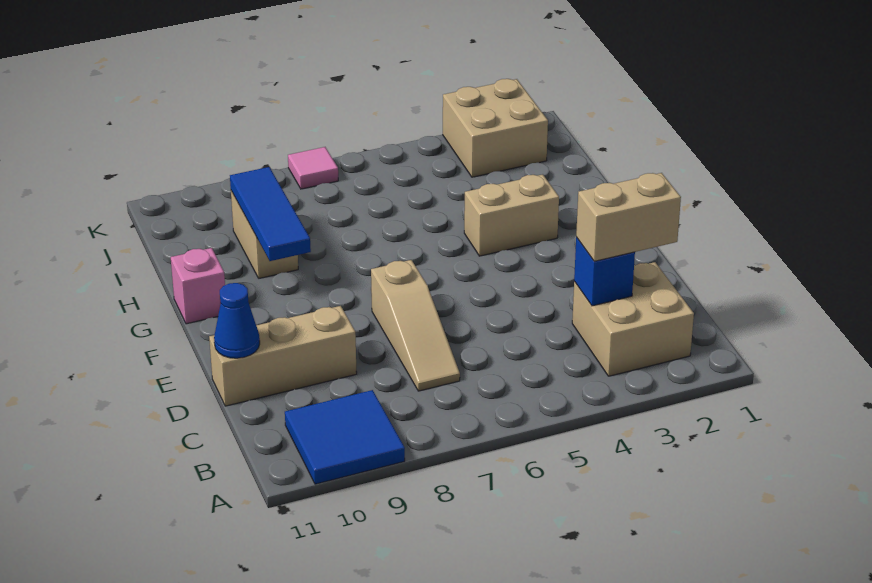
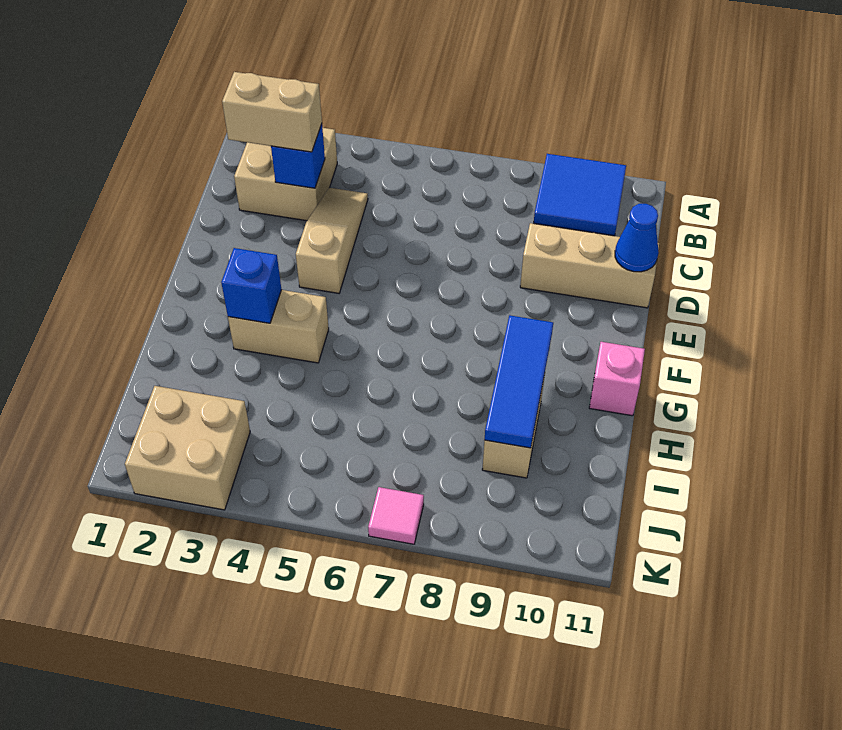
tan 1x3 slope [371,260,460,391] -> tan 1x3 slope moved to [296,188,368,293]
none -> blue 1x1 brick [221,248,282,323]

